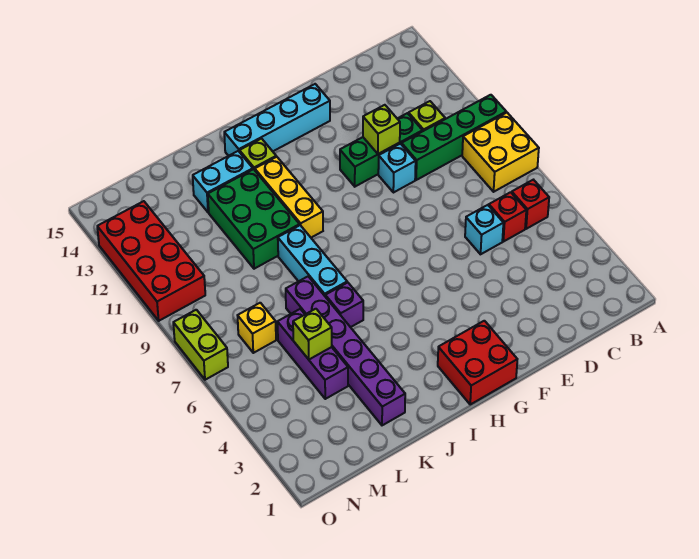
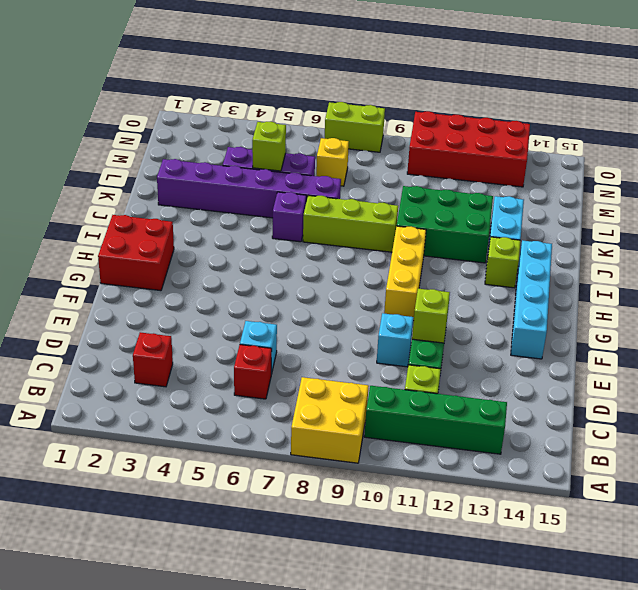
green 1x4 brick [402,95,506,180] -> green 1x4 brick turned to [364,386,507,454]
red 1x1 brick [512,180,549,229] -> red 1x1 brick moved to [133,332,173,387]
yellow 1x3 brick [255,157,323,238] -> yellow 1x3 brick turned to [384,226,426,320]
cyan 1x3 brick [278,225,347,296] -> lime 1x3 brick [303,195,398,252]

